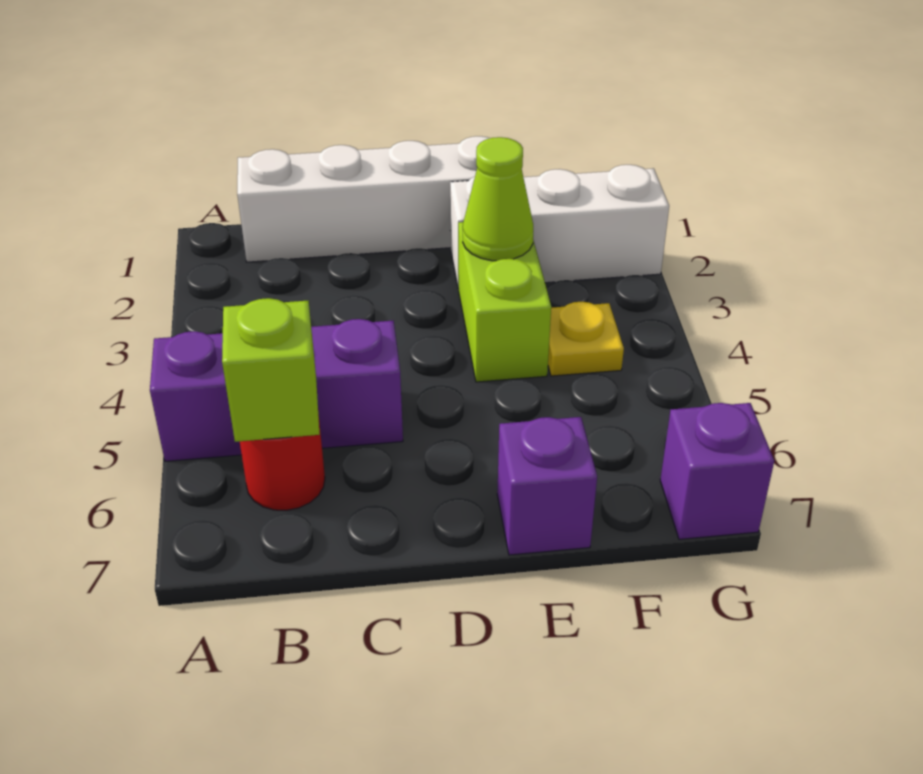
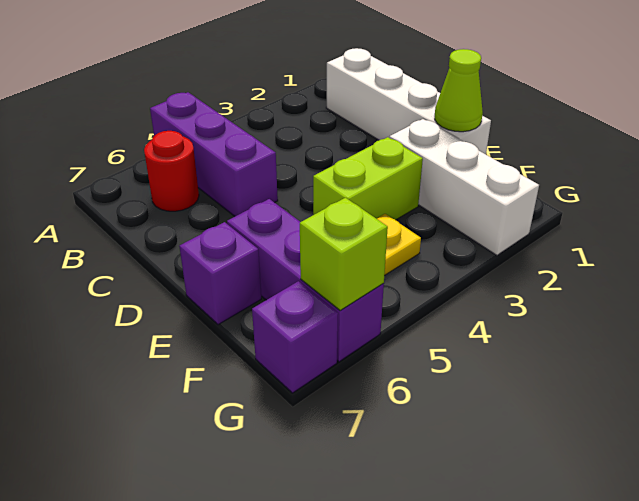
lime 1x1 brick [222,298,319,442] -> lime 1x1 brick moved to [300,198,388,310]
lime 1x1 cone [463,137,533,261] -> lime 1x1 cone moved to [435,49,483,132]
none -> purple 1x3 brick [227,199,384,362]

